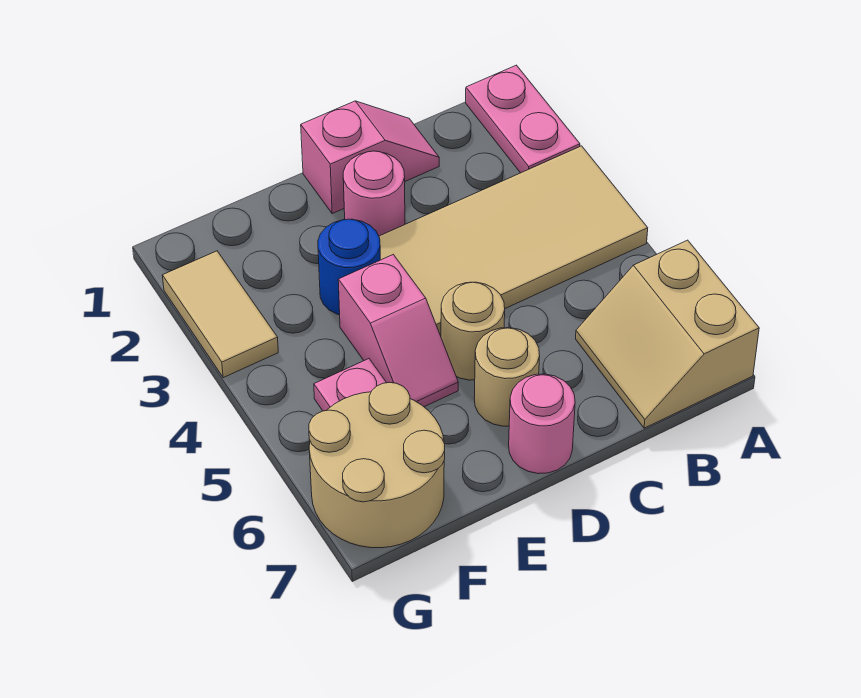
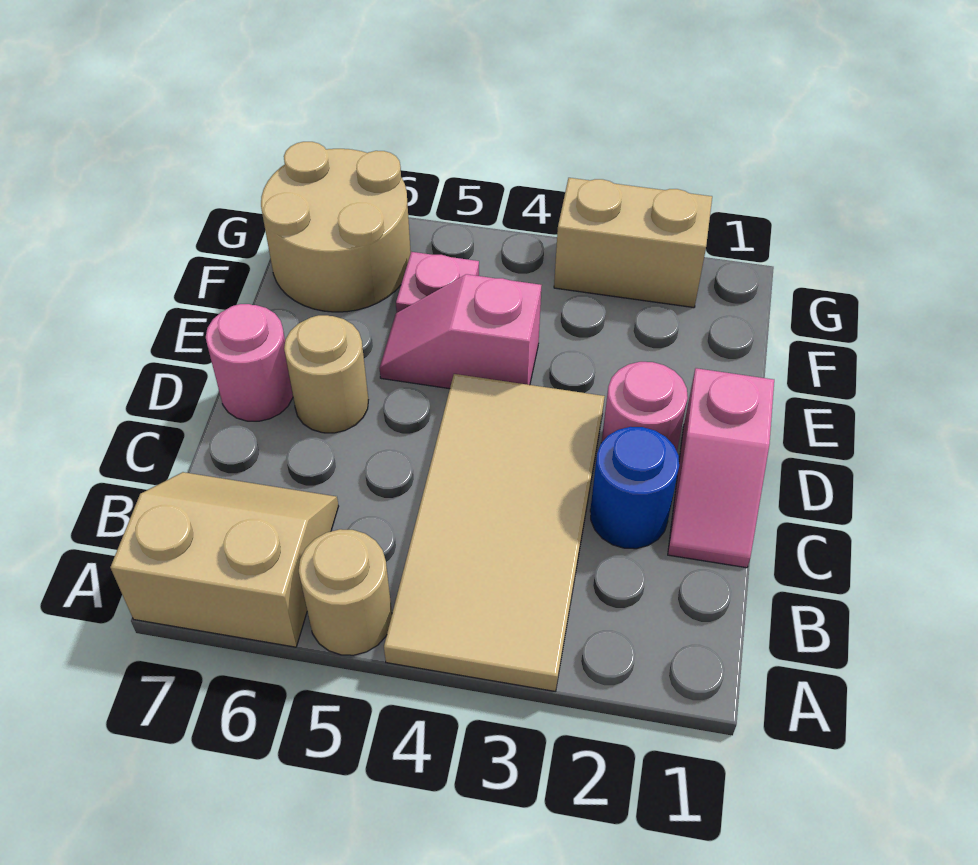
pink 1x2 plate [466,65,580,173] -> none
tan 1x1 round brick [441,282,505,380] -> tan 1x1 round brick moved to [299,529,392,655]
blue 1x1 round brick [318,219,380,315] -> blue 1x1 round brick moved to [590,427,679,549]
tan 1x2 tile [162,251,278,378] -> tan 1x2 brick [554,178,712,308]

